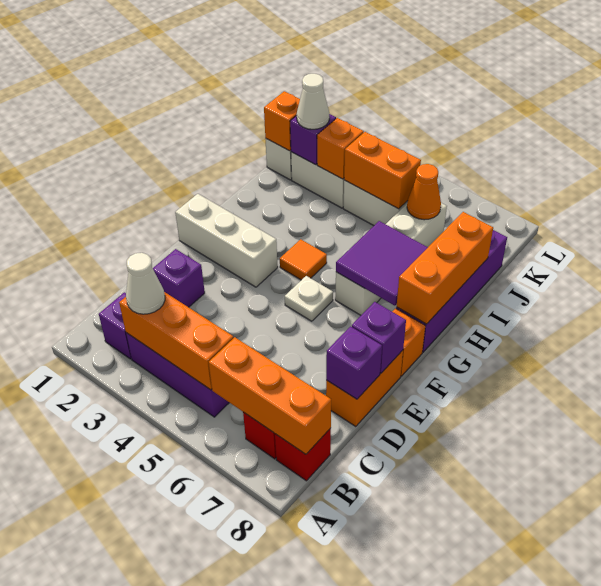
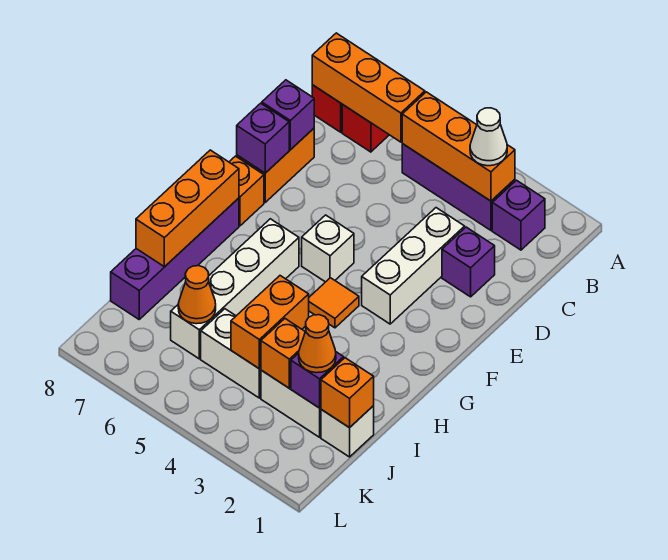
white 1x3 brick [175,194,278,287] -> white 1x3 brick turned to [362,208,465,324]
white 1x1 plate [285,276,333,321] -> white 1x1 brick [302,215,354,282]
purple 2x2 tile [336,221,428,306] -> none
white 1x1 cone [297,74,329,129] -> orange 1x1 cone [299,315,336,373]
orange 1x2 brick [344,132,421,209] -> orange 1x2 brick turned to [231,276,309,369]

